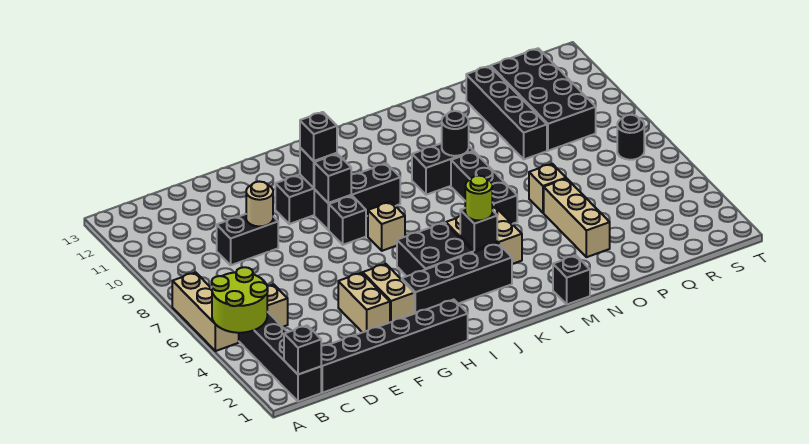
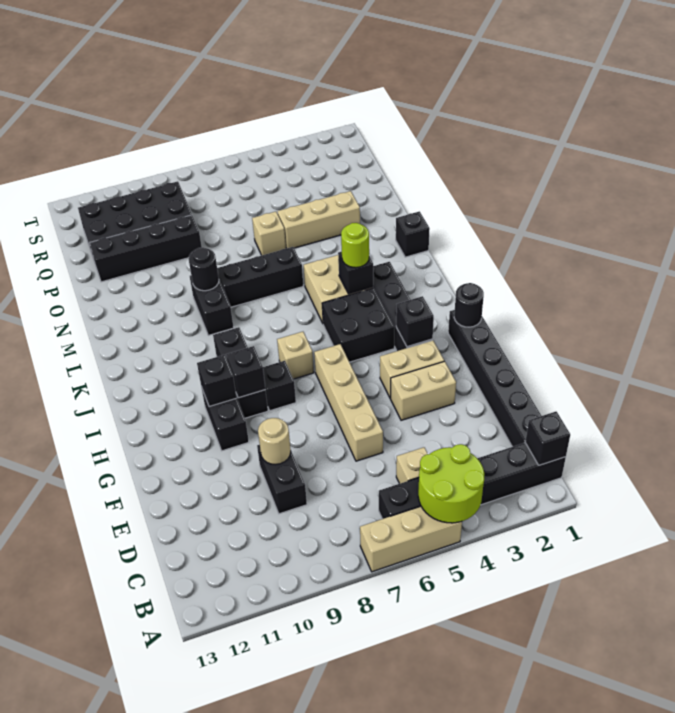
none -> tan 1x4 brick [314,344,383,461]
black 1x1 brick [300,112,337,161] -> black 1x1 brick moved to [396,296,434,347]
black 1x1 round brick [617,115,644,160] -> black 1x1 round brick moved to [454,283,484,327]

